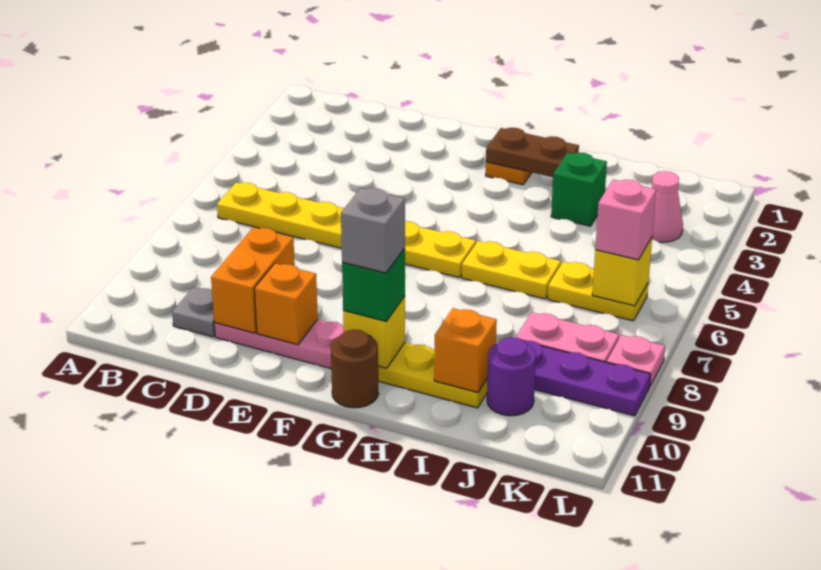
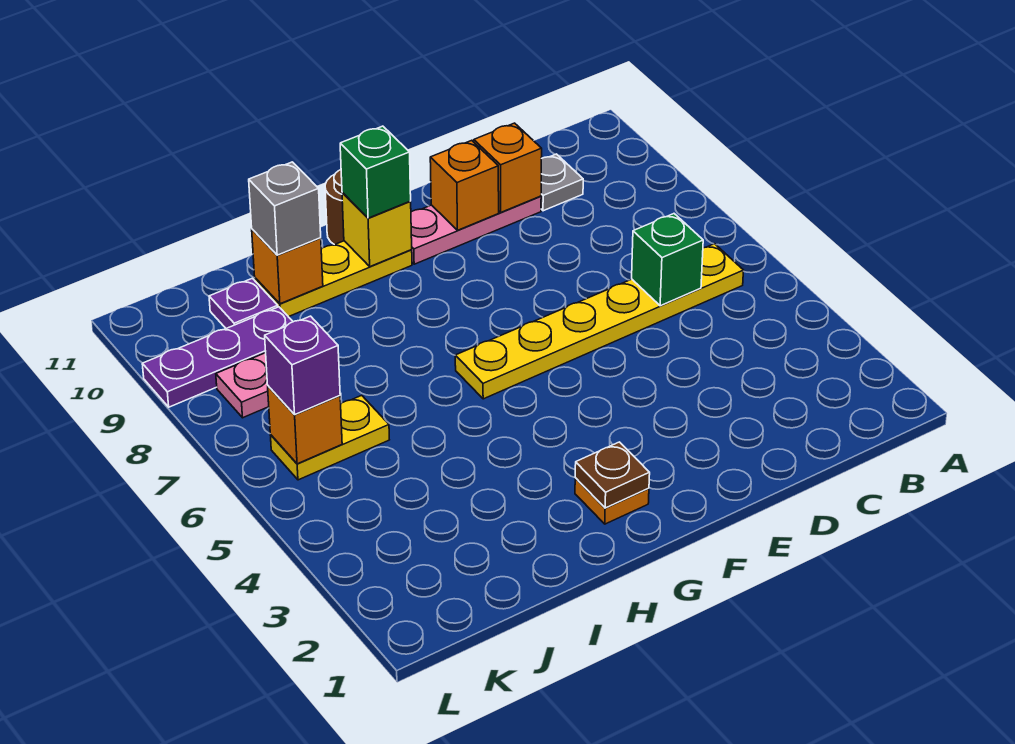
orange 1x2 brick [211,227,295,333] -> orange 1x1 brick [474,123,542,212]
brown 1x2 plate [486,128,579,177] -> brown 1x1 plate [575,442,650,508]
grey 1x1 brick [341,188,405,273] -> grey 1x1 brick moved to [249,162,321,255]
yellow 1x2 plate [462,241,561,299] -> none
green 1x1 brick [551,152,607,226] -> green 1x1 brick moved to [632,214,703,306]
purple 1x1 round brick [487,337,536,416] -> purple 1x1 plate [209,278,278,328]
pink 1x1 cone [652,171,683,242] -> none
yellow 1x1 brick [592,238,652,306] -> orange 1x1 brick [268,386,342,464]
pink 1x1 brick [595,180,656,260] -> purple 1x1 brick [265,316,340,415]
pink 1x1 plate [607,335,665,387] -> none

